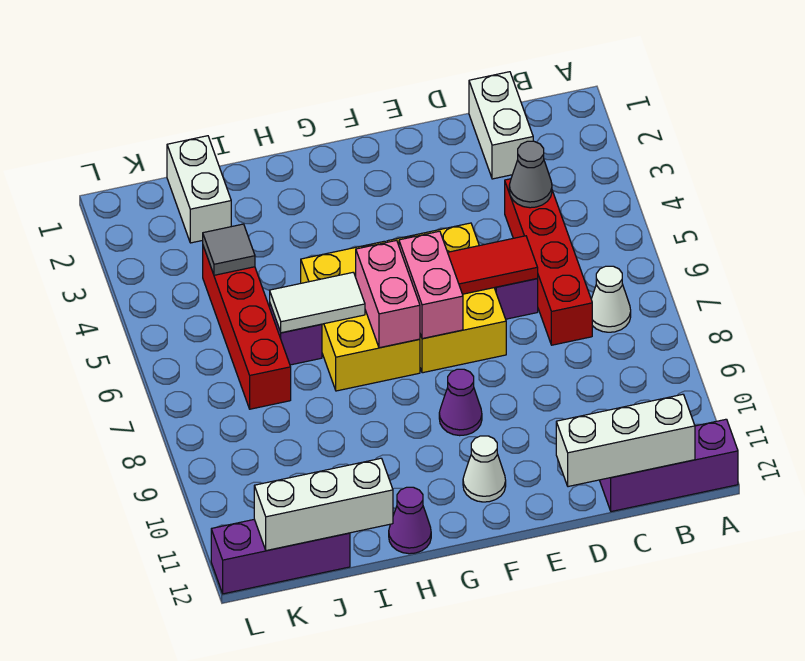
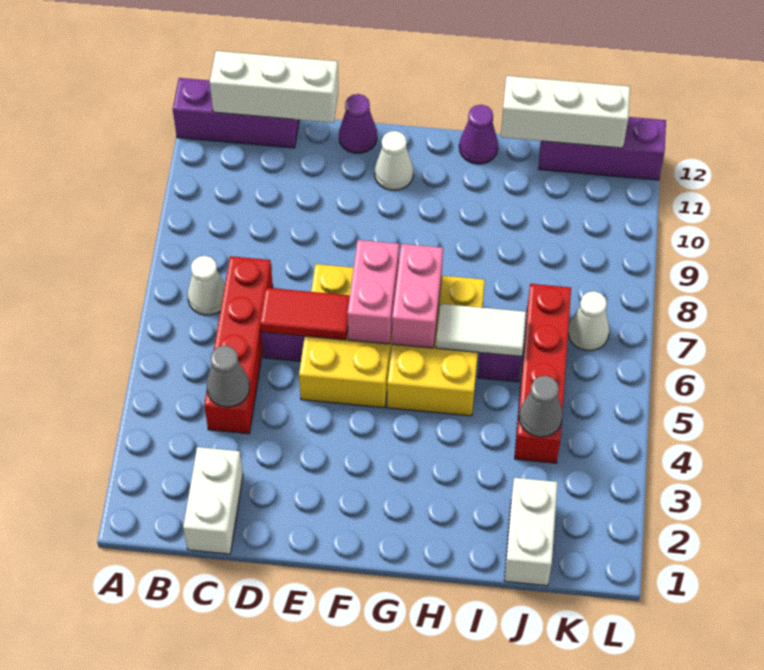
purple 1x1 cone [439,369,482,436] -> purple 1x1 cone moved to [339,94,377,153]
grey 1x1 tile [203,224,255,275] -> grey 1x1 cone [519,376,563,437]
none -> white 1x1 cone [568,291,609,351]

